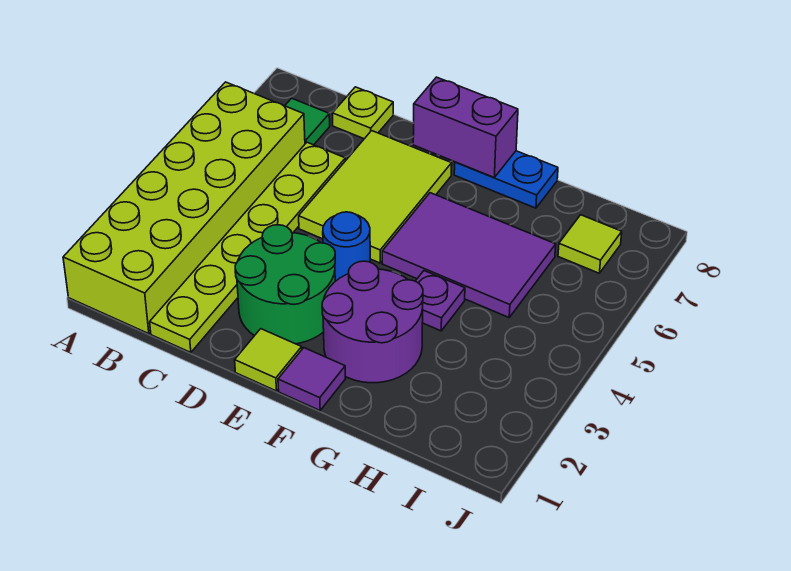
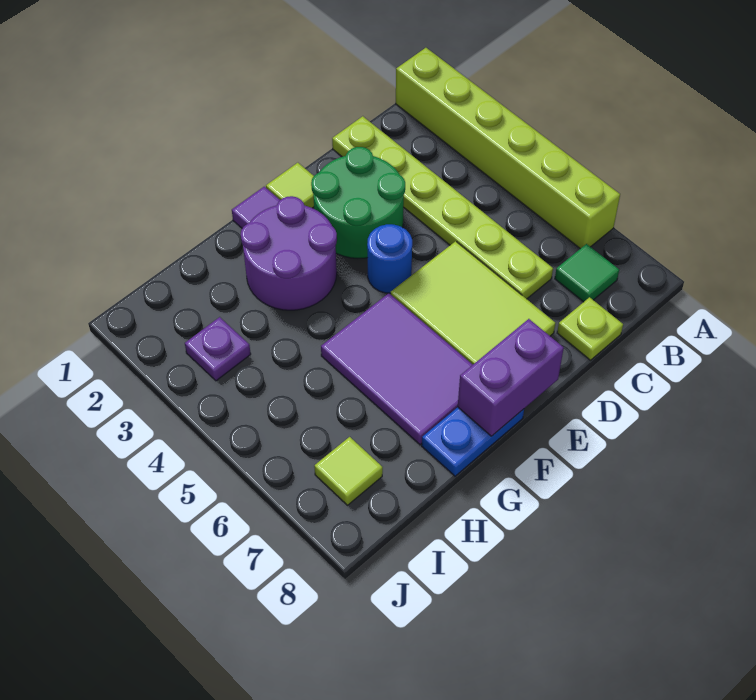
lime 2x6 brick [63,82,305,334] -> lime 1x6 brick [396,48,620,249]
purple 2x3 tile [382,193,556,317] -> purple 2x3 tile turned to [321,293,473,445]
purple 1x1 plate [415,271,465,331] -> purple 1x1 plate moved to [185,317,251,381]

